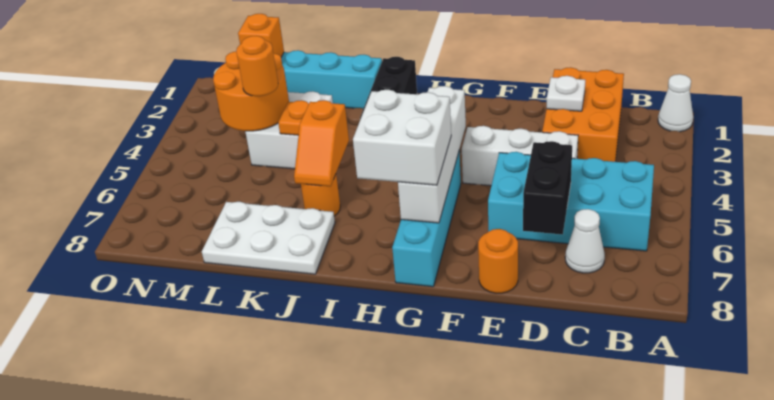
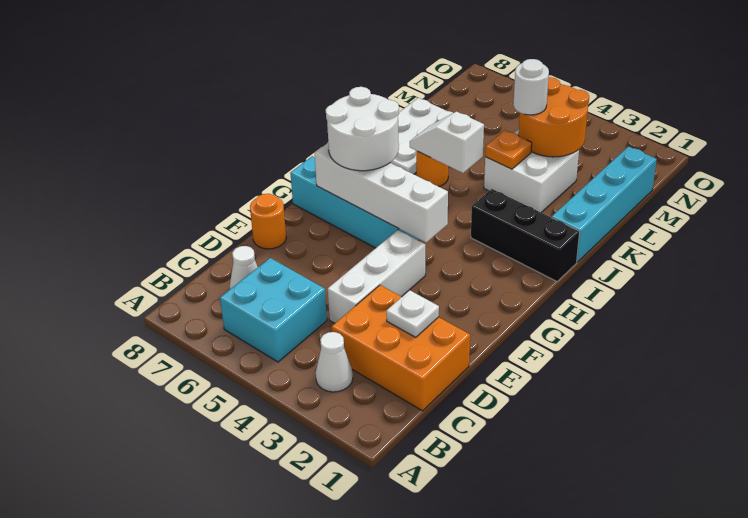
white 1x1 cone [658,74,693,132] -> white 1x1 cone moved to [316,332,353,392]
cyan 2x4 brick [488,152,654,251] -> cyan 2x2 brick [220,258,327,362]
black 1x2 brick [523,141,572,235] -> none
white 2x2 brick [353,90,451,185] -> white 2x2 round brick [326,87,399,171]
orange 1x2 slope [294,100,349,186] -> white 1x2 slope [410,111,484,173]
orange 1x1 round brick [236,36,278,96] -> white 1x1 round brick [513,59,549,115]
orange 1x1 brick [238,14,284,57] -> none

